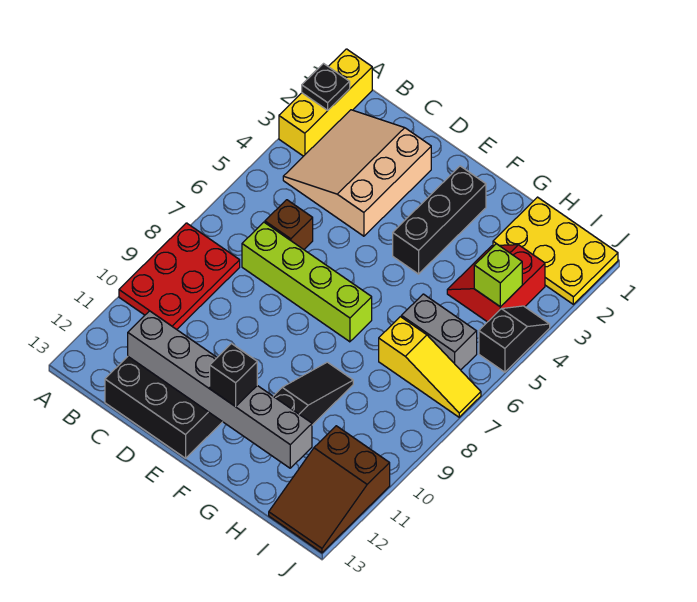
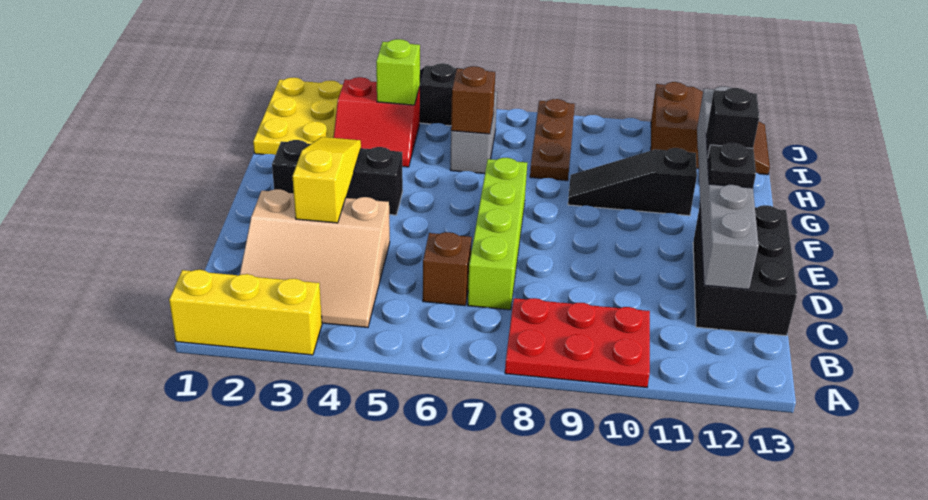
black 1x1 plate [302,64,350,110] -> black 1x1 plate moved to [708,143,756,188]
none -> brown 1x1 brick [451,66,495,134]
yellow 1x3 slope [379,317,481,417] -> yellow 1x3 slope moved to [293,137,361,223]
none -> brown 1x3 plate [530,99,575,181]

